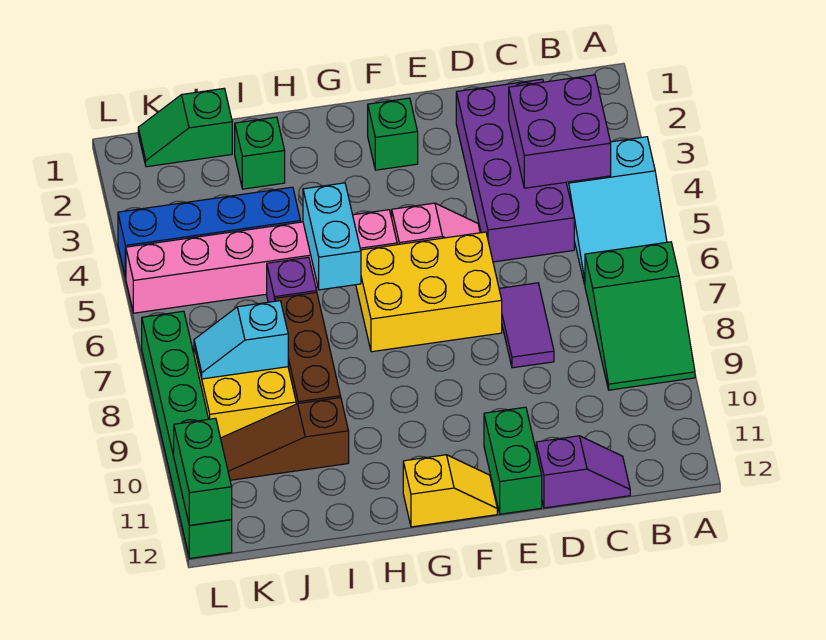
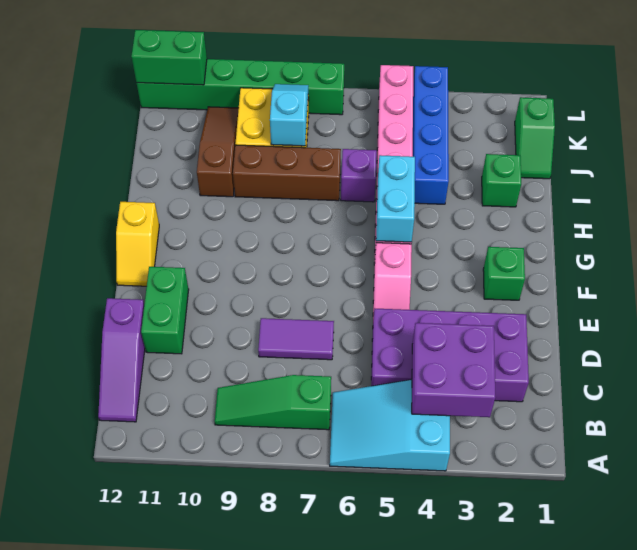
green 2x3 slope [585,242,695,390] -> green 1x3 slope [215,375,331,430]
purple 1x2 slope [536,436,630,508] -> purple 1x3 slope [98,298,145,422]
yellow 2x3 brick [356,232,502,352] -> none
green 1x2 brick [484,407,542,514] -> green 1x2 brick turned to [141,267,189,354]
cyan 1x2 brick [303,183,361,290] -> cyan 1x2 brick turned to [376,155,415,242]
green 1x2 slope [138,89,232,167] -> green 1x2 slope turned to [515,97,555,179]

